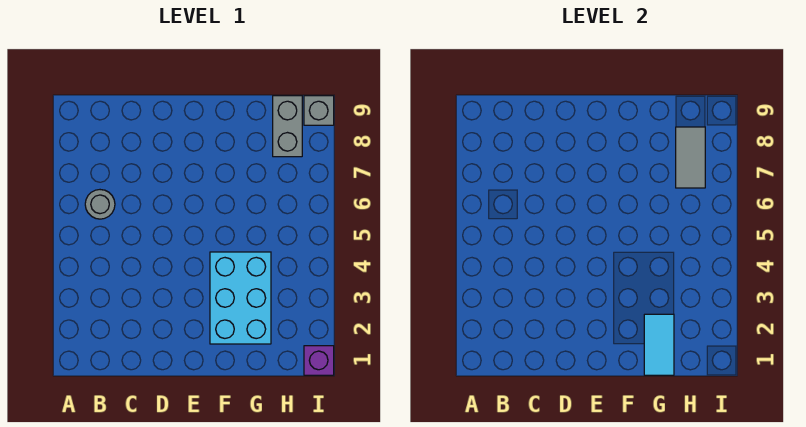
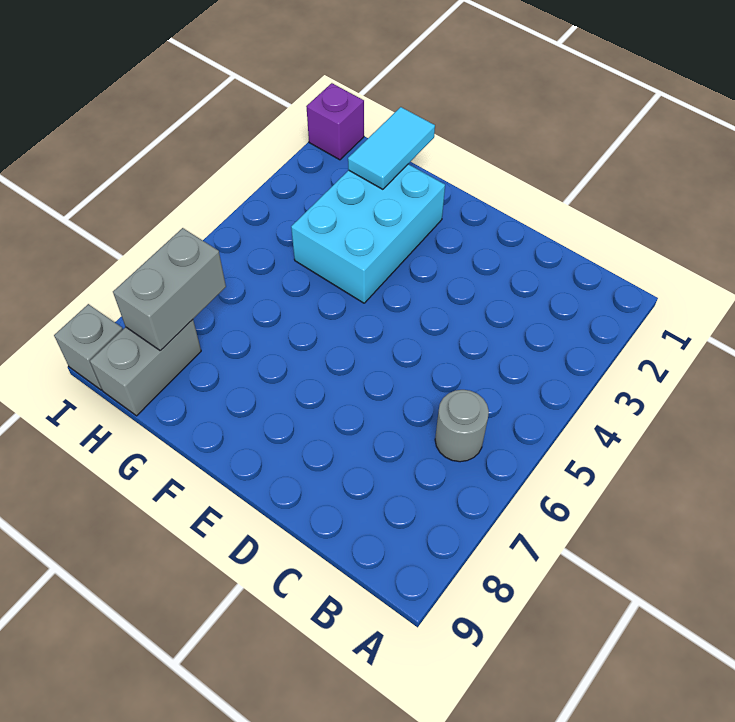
grey 1x2 tile [676,127,705,188] -> grey 1x2 brick [113,228,226,351]

